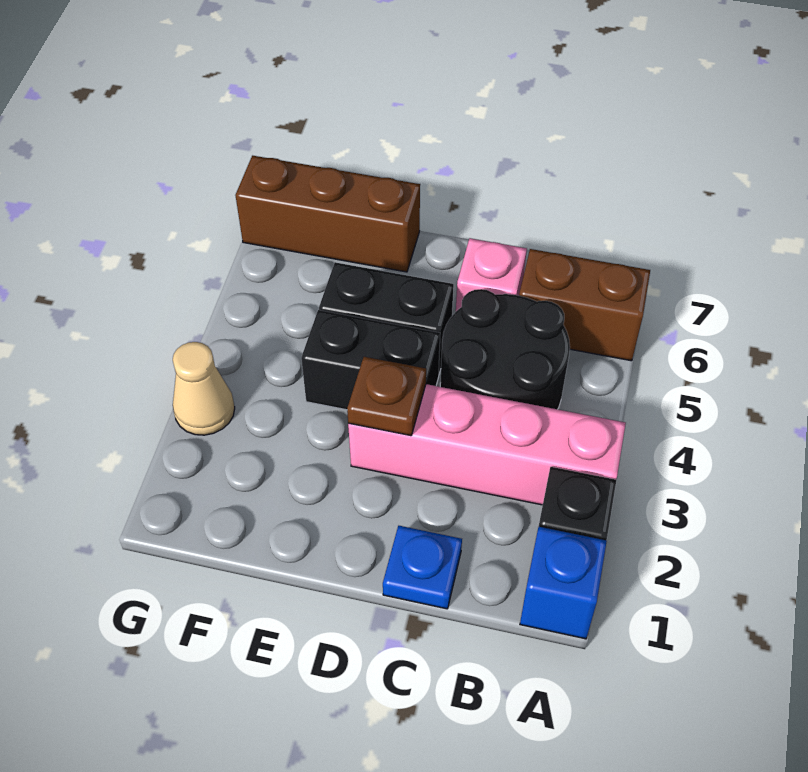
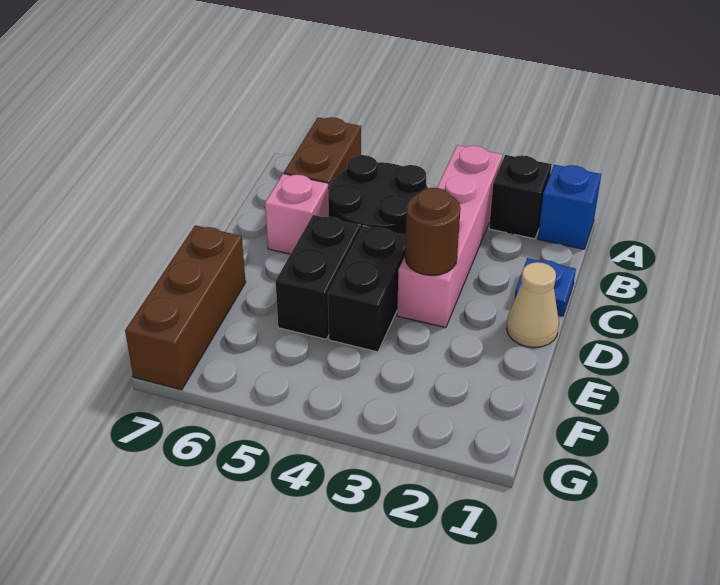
brown 1x1 plate [347,357,426,436] -> brown 1x1 round brick [405,188,461,275]
tan 1x1 cone [173,342,235,435] -> tan 1x1 cone moved to [506,262,559,348]

